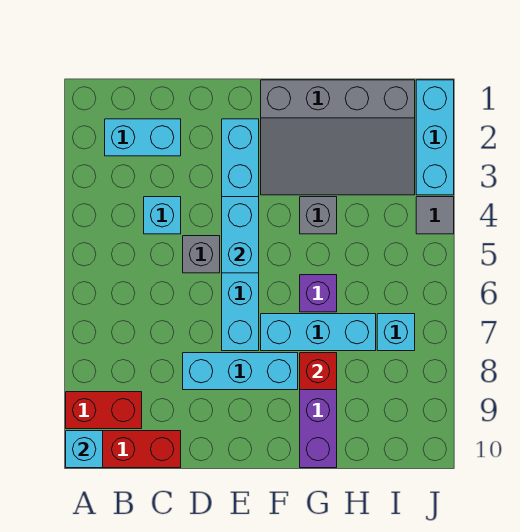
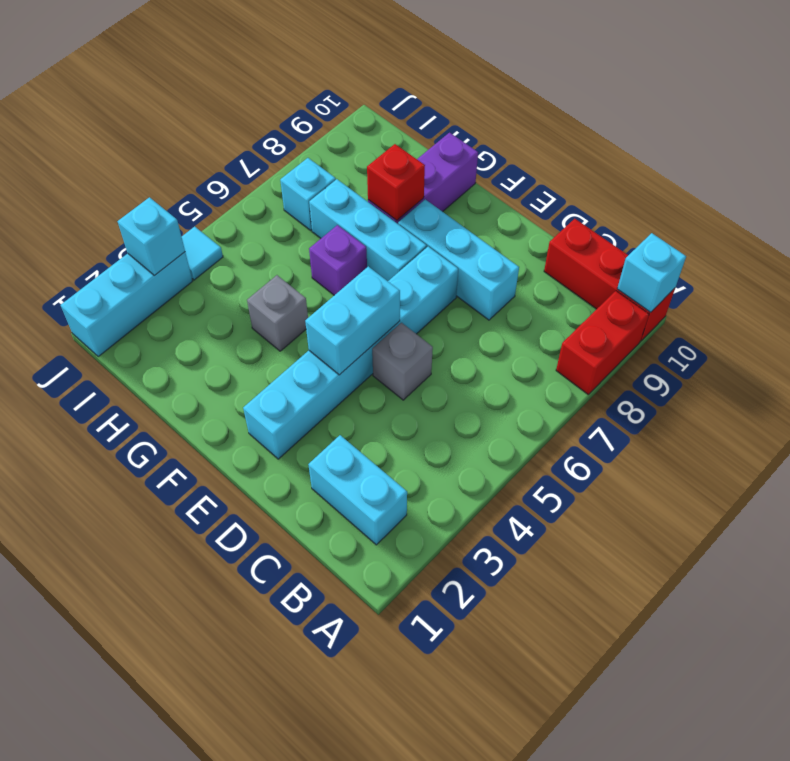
red 1x2 brick [66,392,142,429] -> red 1x2 brick turned to [556,291,649,394]
cyan 1x1 brick [144,197,181,234] -> cyan 1x1 brick moved to [118,197,185,275]
grey 3x4 slope [261,80,415,195] -> none
grey 1x1 tile [416,197,454,234] -> cyan 1x1 tile [182,227,223,280]

